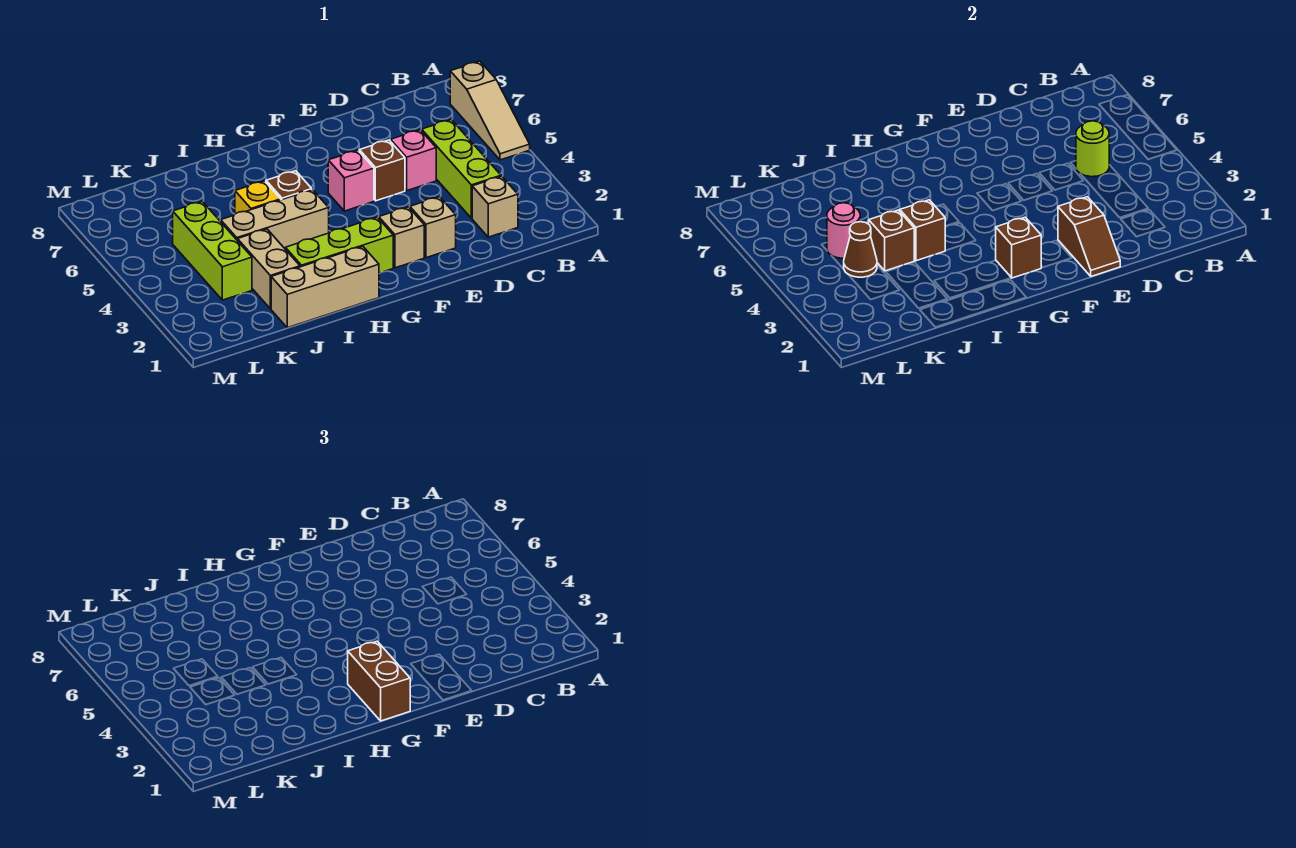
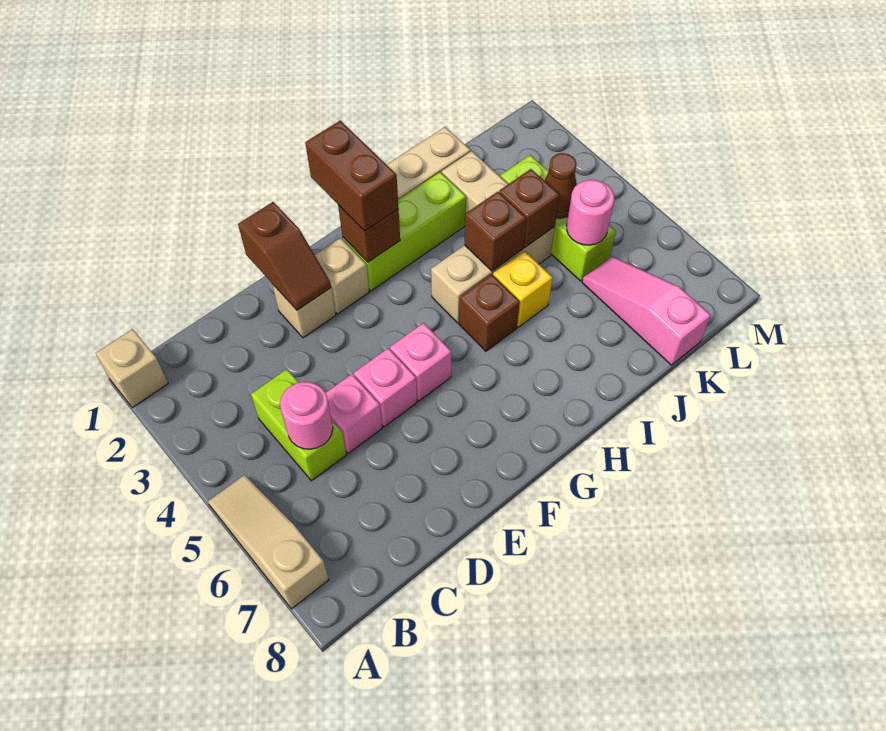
tan 1x1 brick [472,176,518,237] -> tan 1x1 brick moved to [96,329,168,408]
lime 1x3 brick [422,120,501,218] -> lime 1x2 brick [251,369,346,481]
lime 1x1 round brick [1076,121,1109,177] -> pink 1x1 round brick [280,382,333,449]
brown 1x2 slope [1058,197,1120,276] -> brown 1x2 slope turned to [238,202,331,310]
brown 1x1 brick [359,140,405,201] -> pink 1x1 brick [354,348,417,427]
none -> pink 1x3 slope [582,256,711,365]

